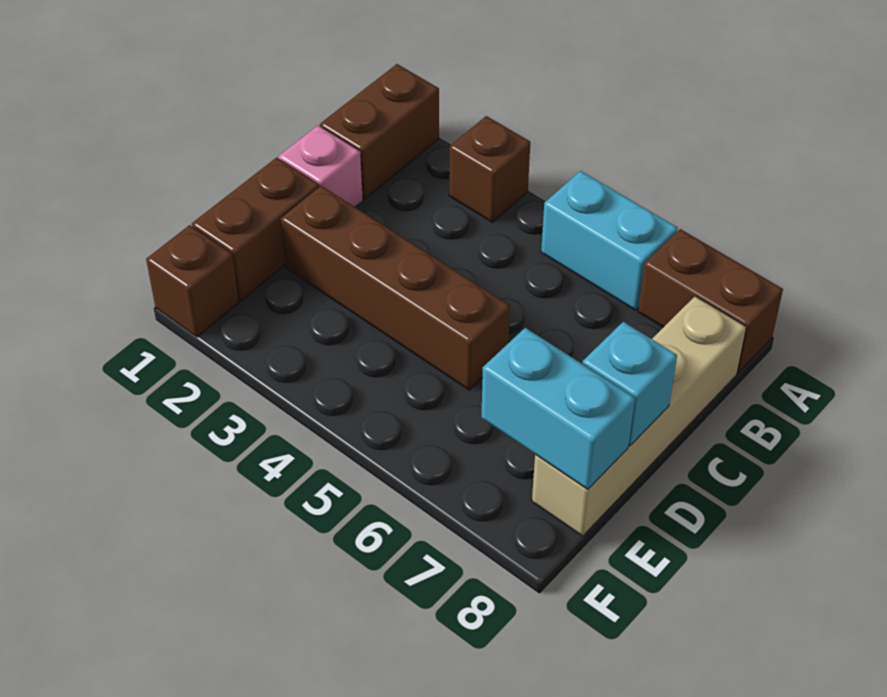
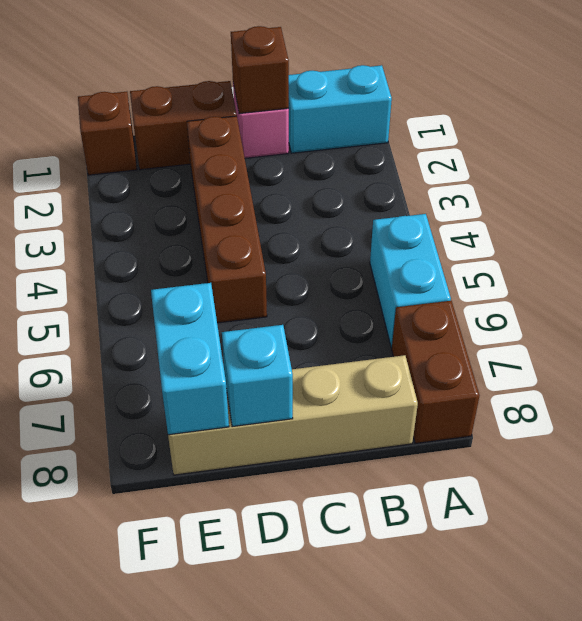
brown 1x2 brick [320,64,439,199] -> cyan 1x2 brick [289,65,392,153]
brown 1x1 brick [449,116,530,222] -> brown 1x1 brick moved to [231,26,289,114]

